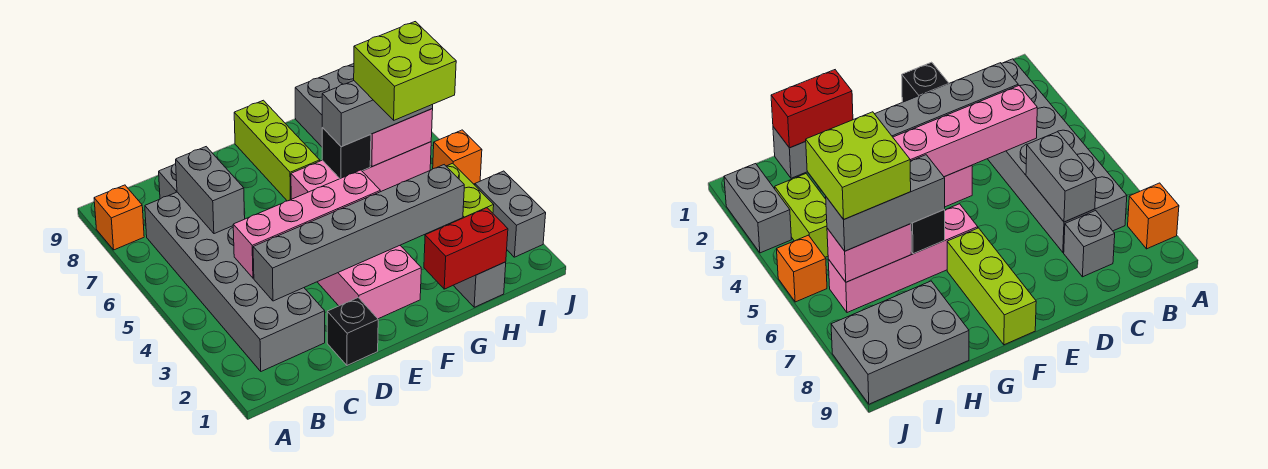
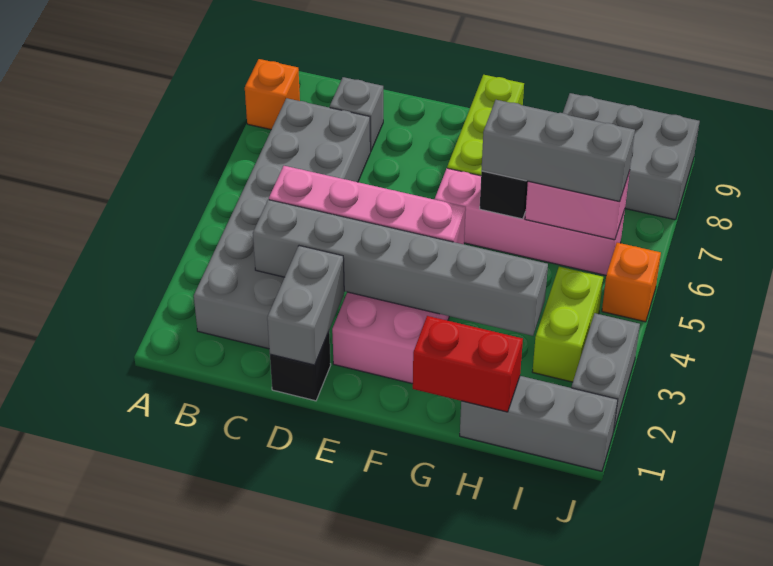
grey 1x2 brick [176,147,245,234] -> grey 1x2 brick moved to [267,246,344,365]
grey 1x1 brick [454,262,506,307] -> grey 1x3 brick [460,376,618,471]
lime 2x2 brick [354,22,456,120] -> none

